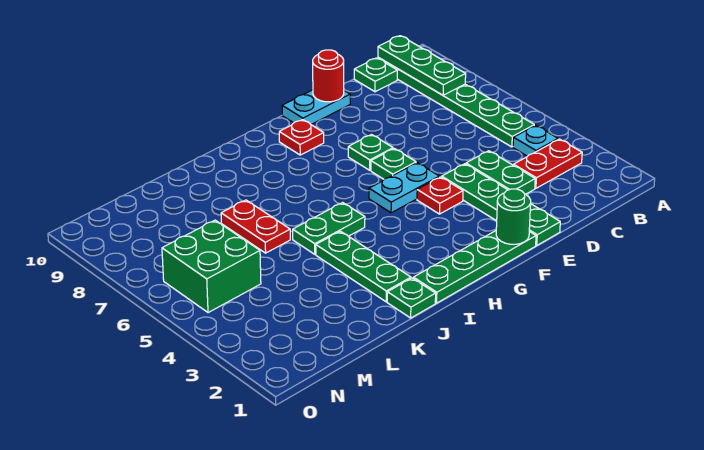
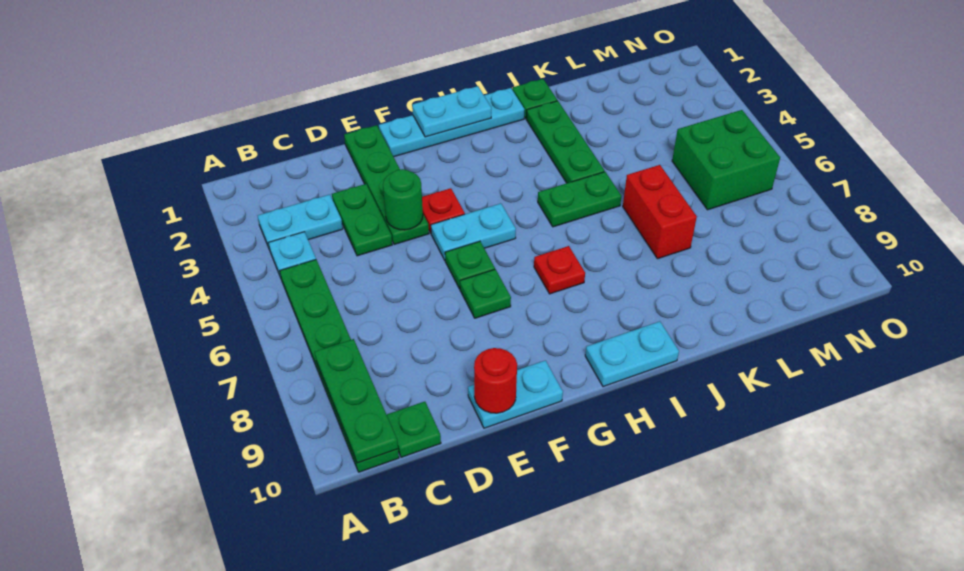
red 1x2 plate [514,139,582,188] -> cyan 1x2 plate [258,194,343,250]
green 1x4 plate [413,231,536,303] -> cyan 1x4 plate [379,88,525,157]
green 1x1 round brick [496,189,531,244] -> green 1x1 round brick moved to [383,169,423,230]
none -> cyan 1x2 plate [412,86,491,137]
red 1x1 plate [279,120,324,155] -> red 1x1 plate moved to [534,246,585,294]
none -> cyan 1x2 plate [585,321,679,387]
red 1x2 plate [221,200,290,253] -> red 1x2 brick [623,165,697,259]

